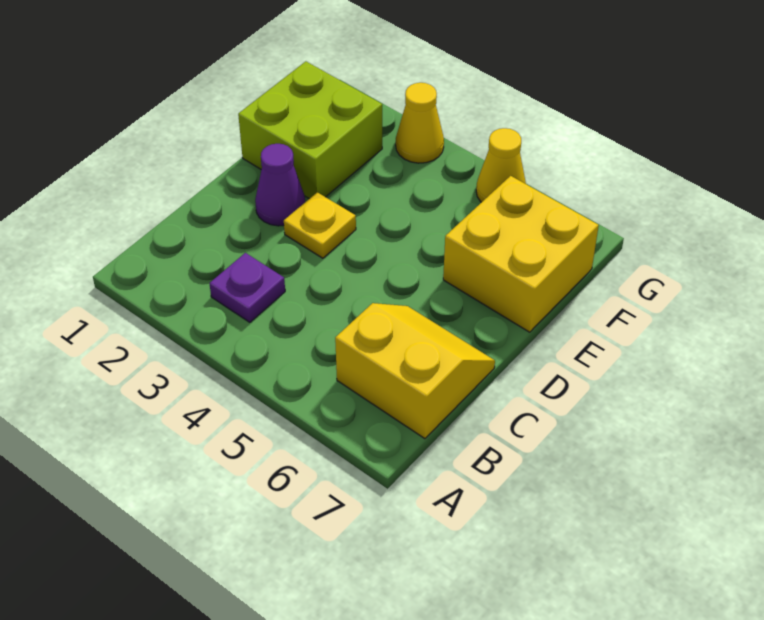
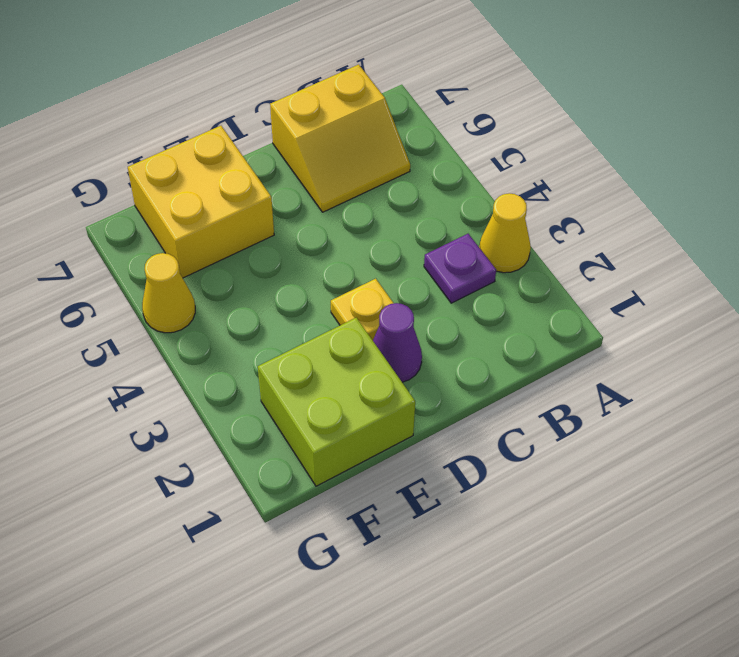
yellow 2x2 slope [335,303,495,439] -> yellow 2x2 slope turned to [270,64,410,212]
yellow 1x1 cone [396,83,444,163] -> yellow 1x1 cone moved to [479,193,531,273]

